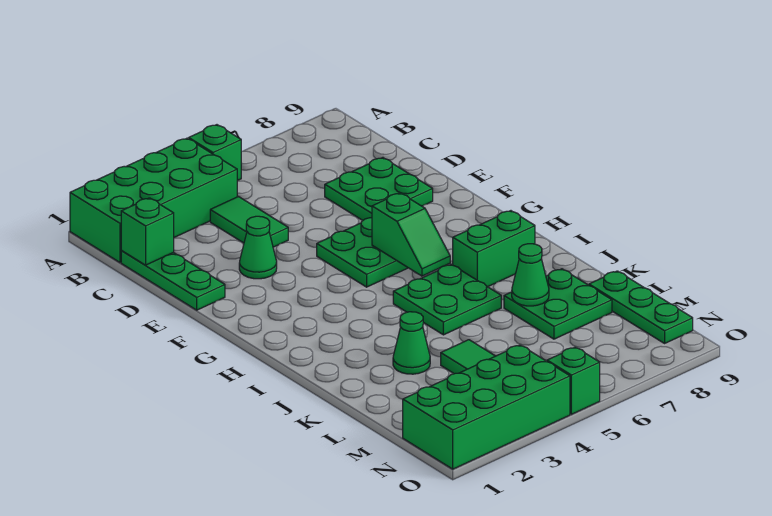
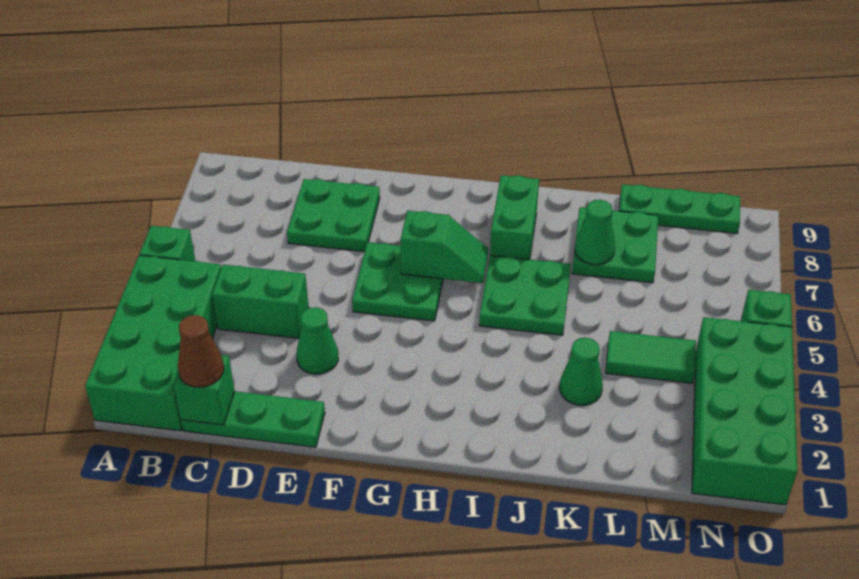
none -> brown 1x1 cone [178,315,224,387]
green 1x2 tile [210,197,288,247] -> green 1x2 brick [212,265,309,338]

